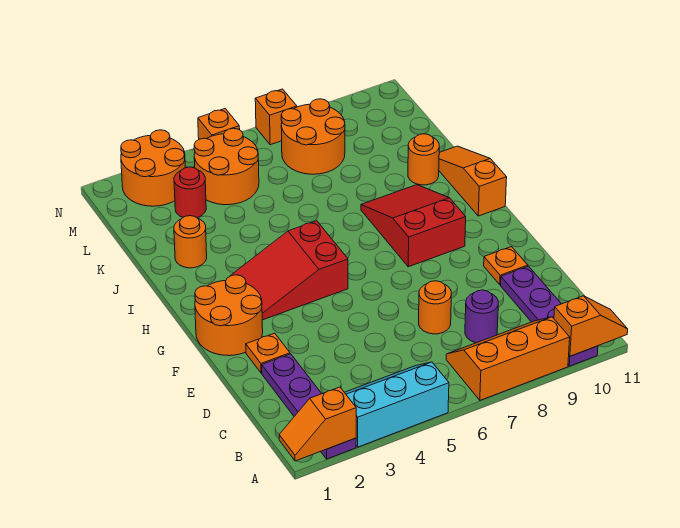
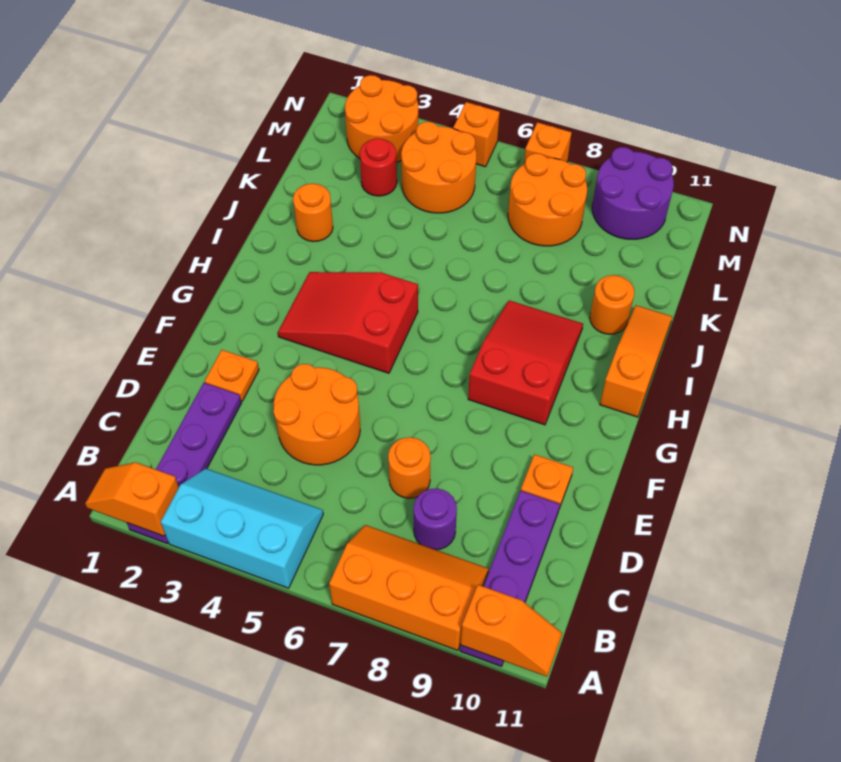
orange 2x2 round brick [195,275,263,356] -> orange 2x2 round brick moved to [273,364,360,465]
none -> purple 2x2 round brick [592,147,674,239]

